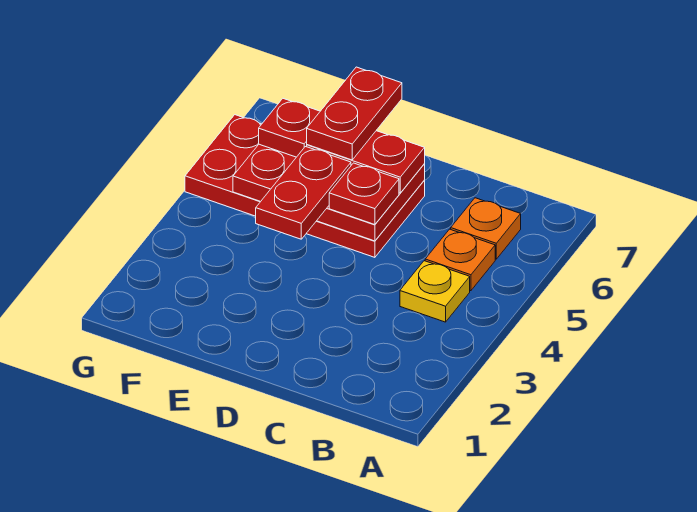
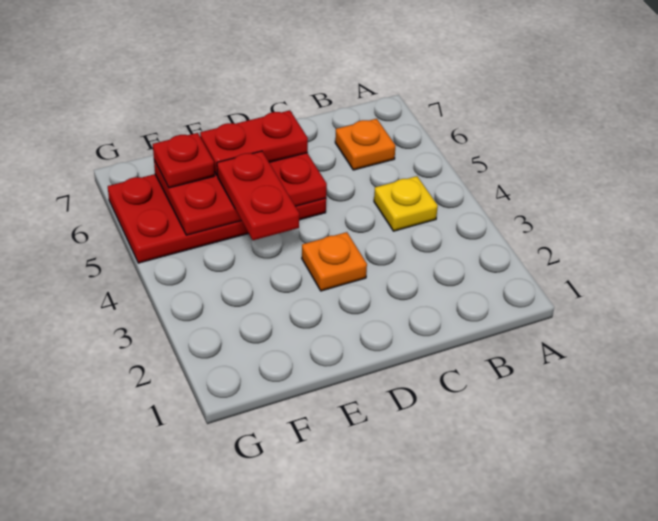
orange 1x1 plate [425,229,495,291] -> orange 1x1 plate moved to [302,232,367,291]
red 1x1 plate [329,163,399,225] -> none
red 1x2 plate [307,67,402,160] -> none

